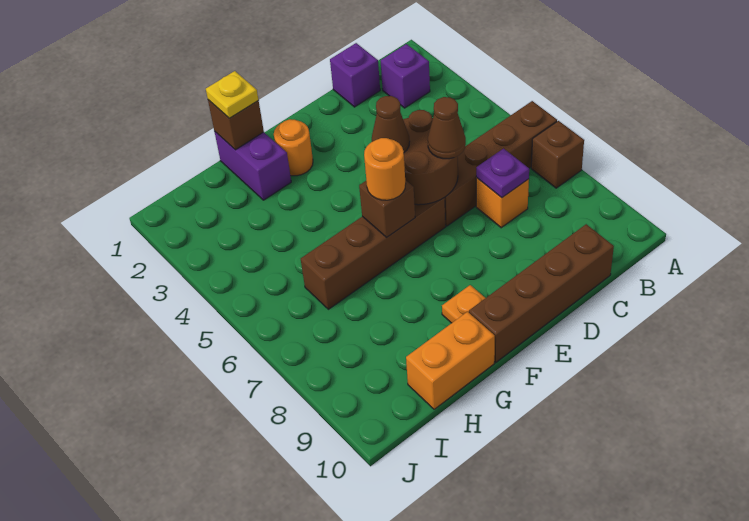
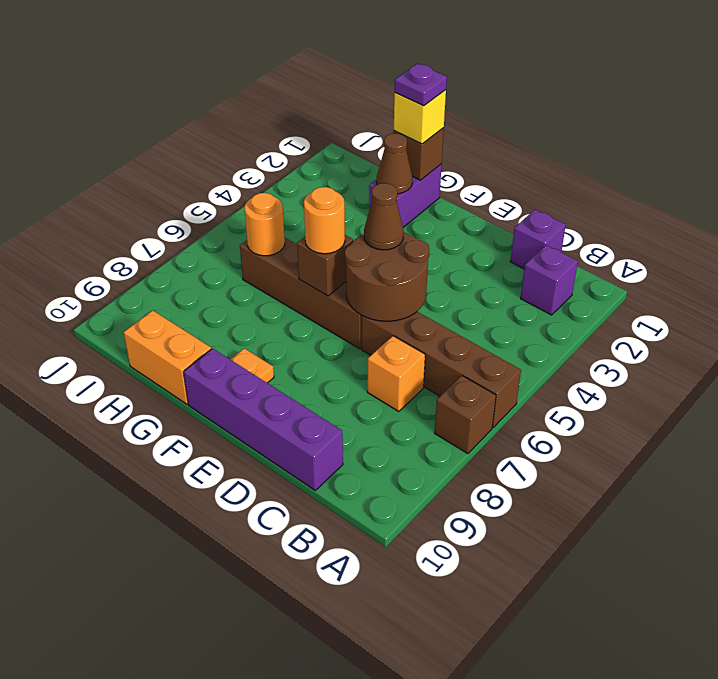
purple 1x1 plate [476,149,529,198] -> purple 1x1 plate moved to [394,64,447,106]
brown 1x4 brick [469,224,614,362] -> purple 1x4 brick [184,348,343,490]
brown 1x1 cone [428,97,466,159] -> brown 1x1 cone moved to [377,133,412,194]
orange 1x1 round brick [274,119,313,176] -> orange 1x1 round brick moved to [244,193,285,256]
yellow 1x1 plate [206,71,258,118] -> yellow 1x1 brick [394,90,446,144]

